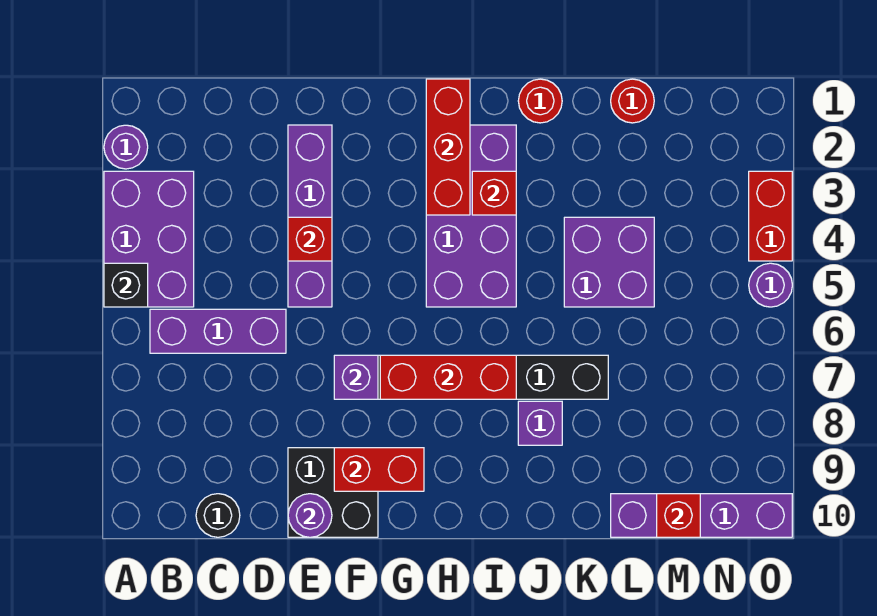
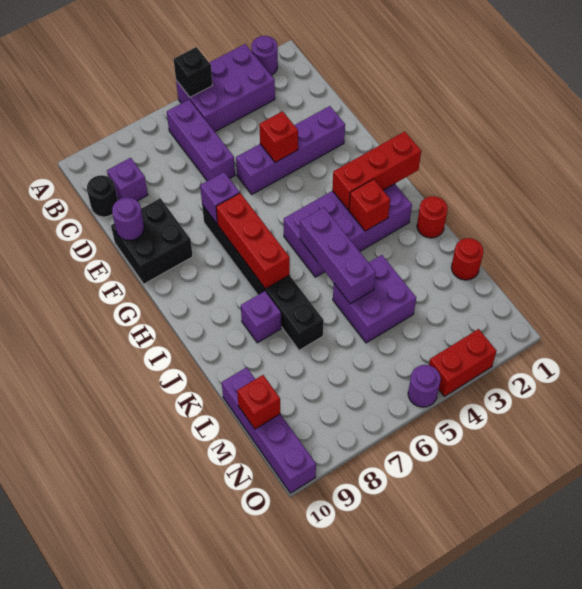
none -> purple 1x1 brick [107,158,148,201]
red 1x2 brick [334,448,424,491] -> none
none -> purple 1x3 brick [300,208,376,304]

